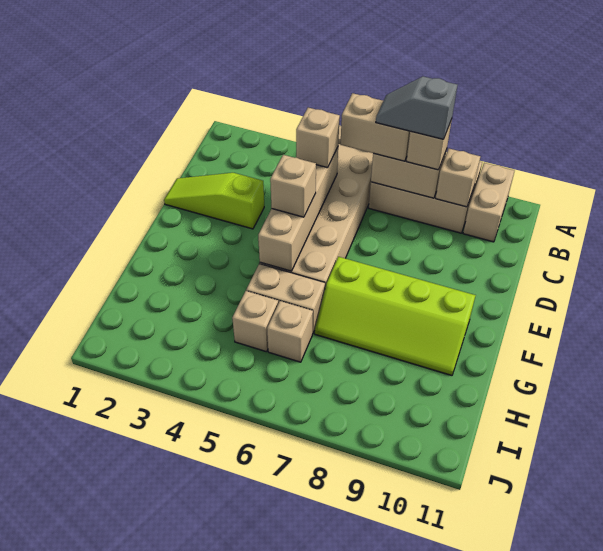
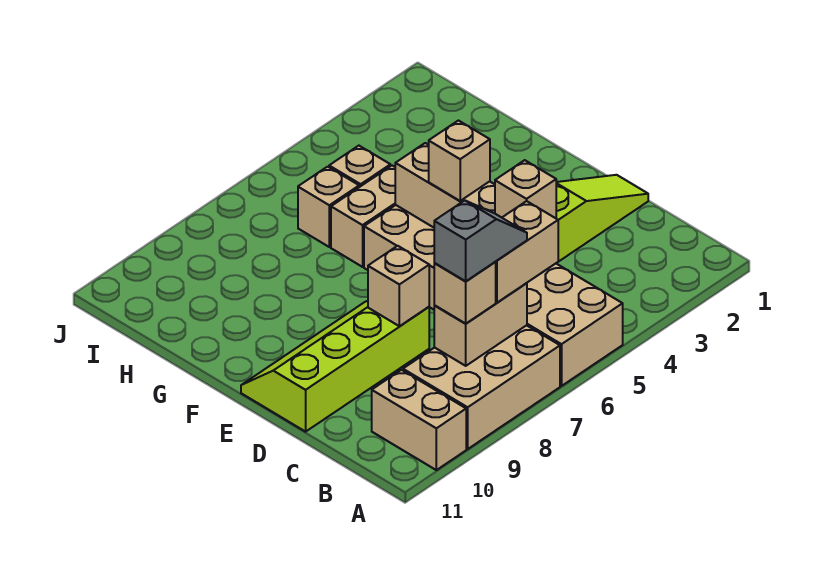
tan 1x1 brick [436,149,480,207] -> tan 1x1 brick moved to [368,246,429,326]
lime 2x4 slope [315,257,476,375] -> lime 2x4 slope moved to [241,301,429,432]

